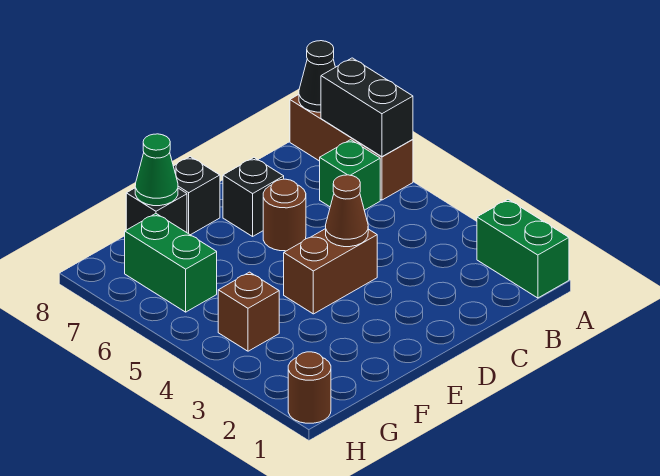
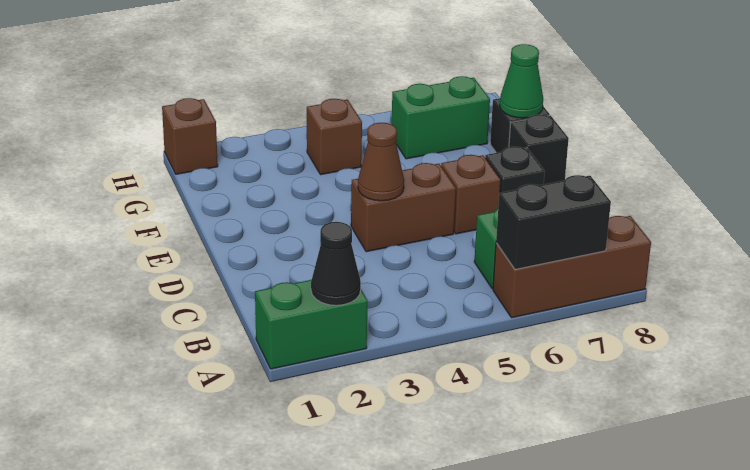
black 1x1 cone [299,41,335,112] -> black 1x1 cone moved to [311,222,361,305]
brown 1x2 brick [284,229,377,314] -> brown 1x2 brick turned to [351,163,456,252]
brown 1x1 round brick [263,179,306,251] -> brown 1x1 brick [441,155,501,234]
brown 1x1 round brick [288,352,331,423] -> brown 1x1 brick [162,98,218,174]

